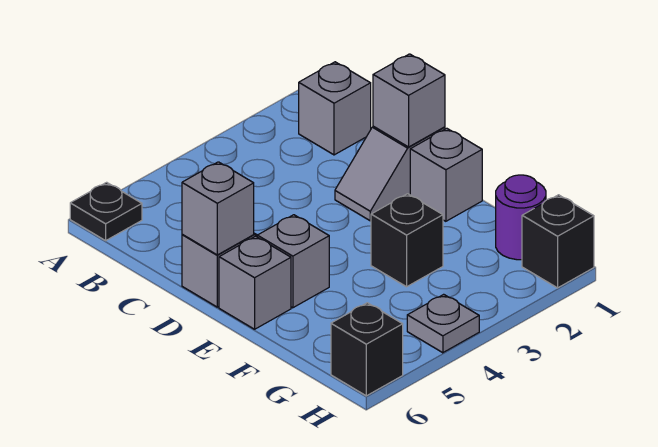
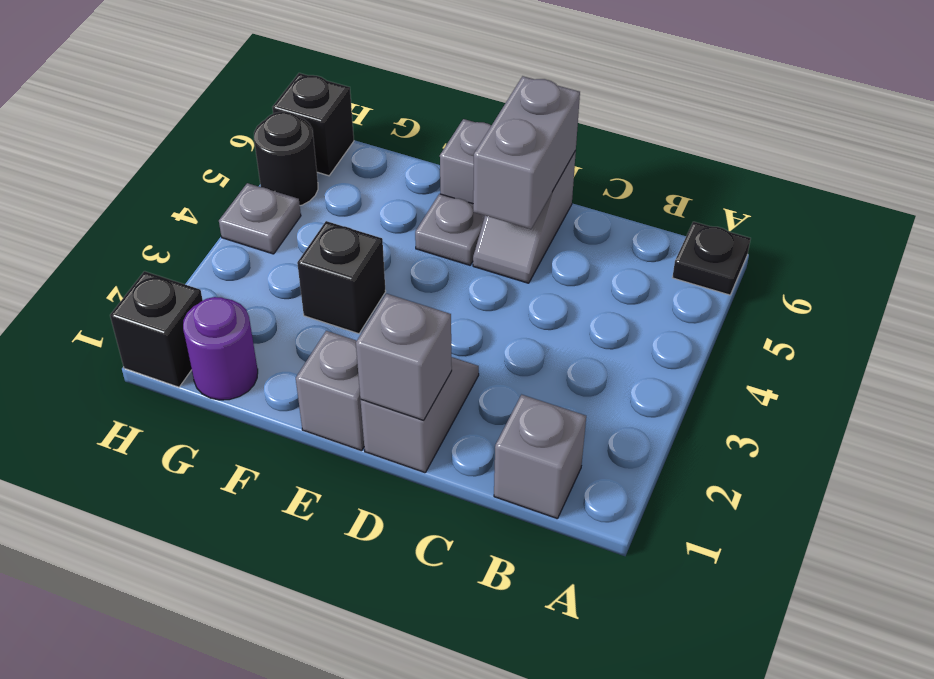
grey 1x1 brick [182,162,254,255] -> grey 1x2 brick [473,76,580,229]
grey 1x1 brick [257,215,329,308] -> grey 1x1 plate [415,194,485,265]
none -> black 1x1 round brick [254,112,318,206]

